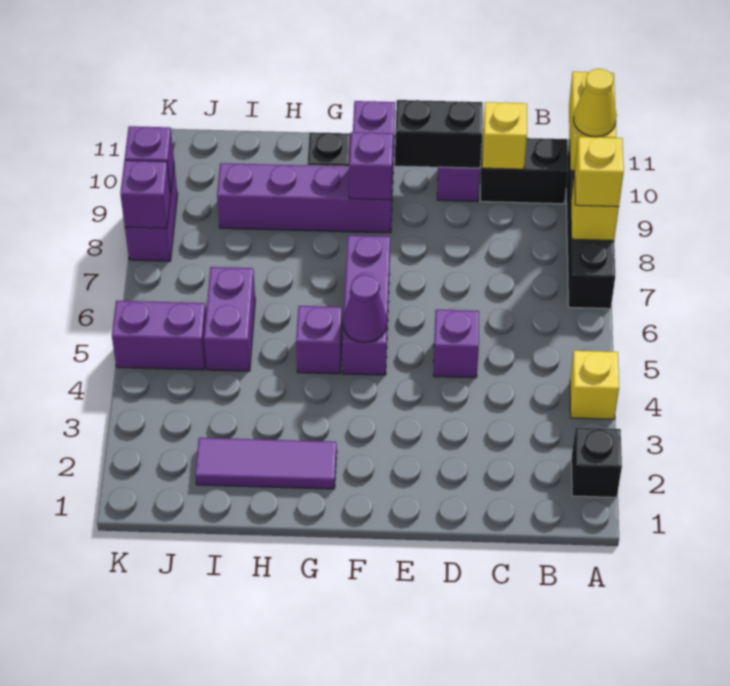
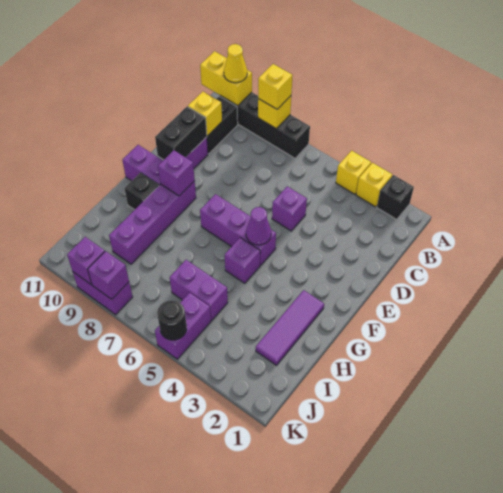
none -> yellow 1x1 brick [356,163,392,207]
none -> black 1x1 round brick [157,300,187,340]

